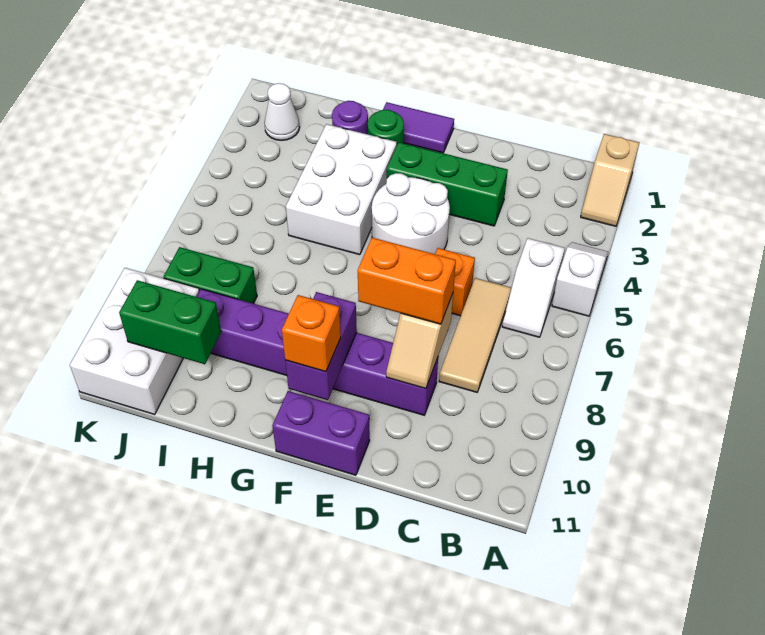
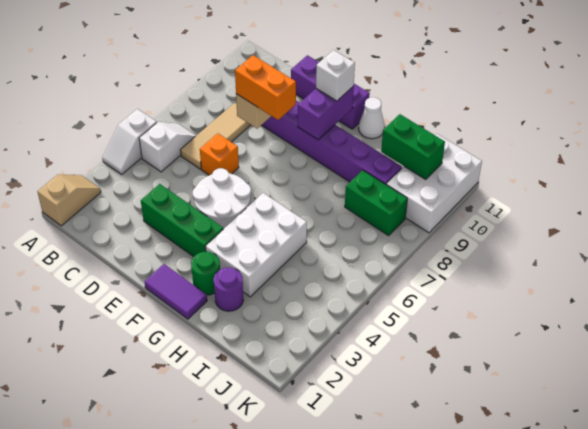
purple 1x2 brick [272,391,370,475] -> purple 1x3 brick [291,55,370,129]
orange 1x1 brick [282,295,341,372] -> white 1x1 brick [316,50,355,101]
white 1x1 cone [264,83,300,141] -> white 1x1 cone moved to [359,97,385,139]

